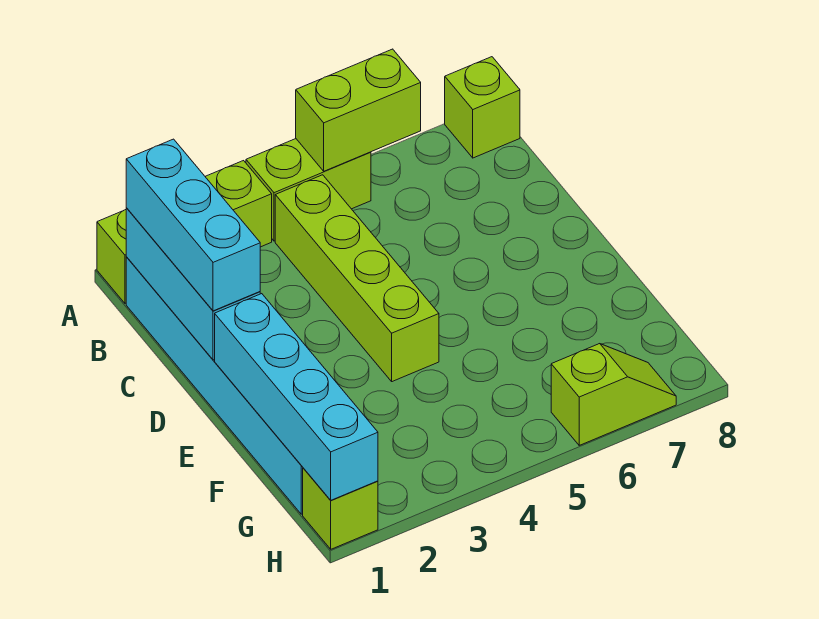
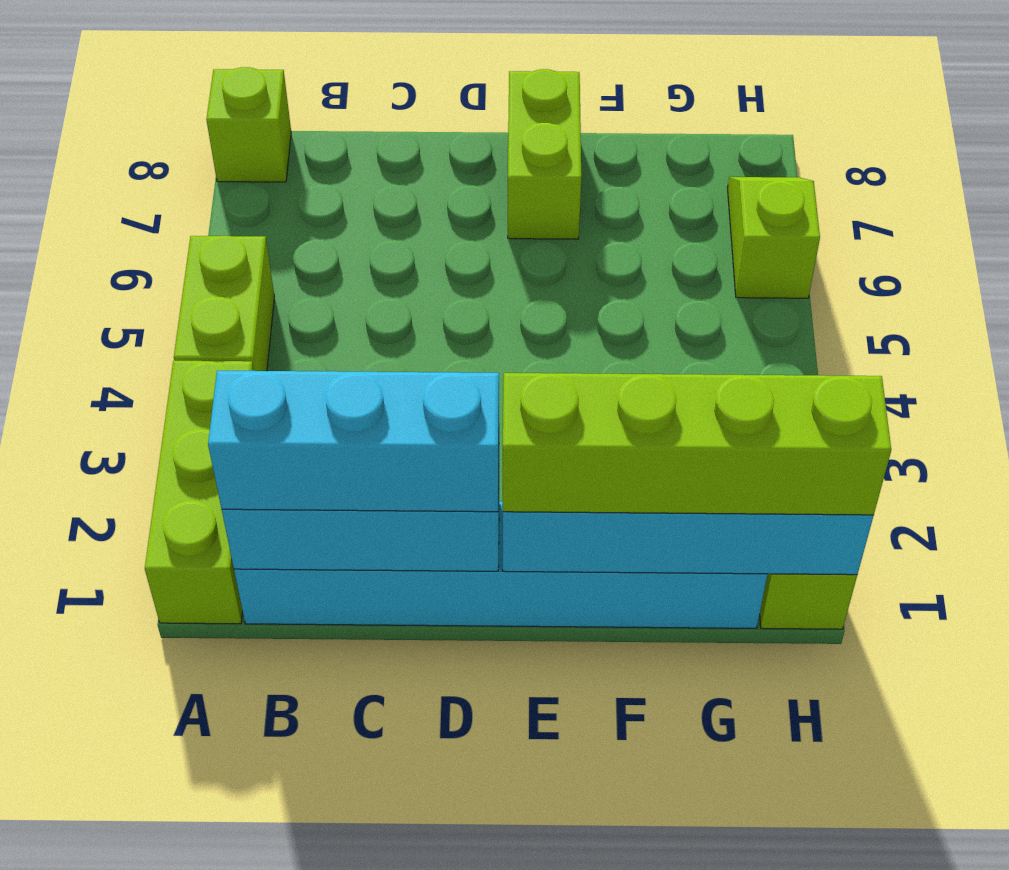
lime 1x2 brick [296,49,421,171] -> lime 1x2 brick moved to [508,69,581,239]
lime 1x4 brick [275,175,439,382] -> lime 1x4 brick moved to [503,373,891,515]

